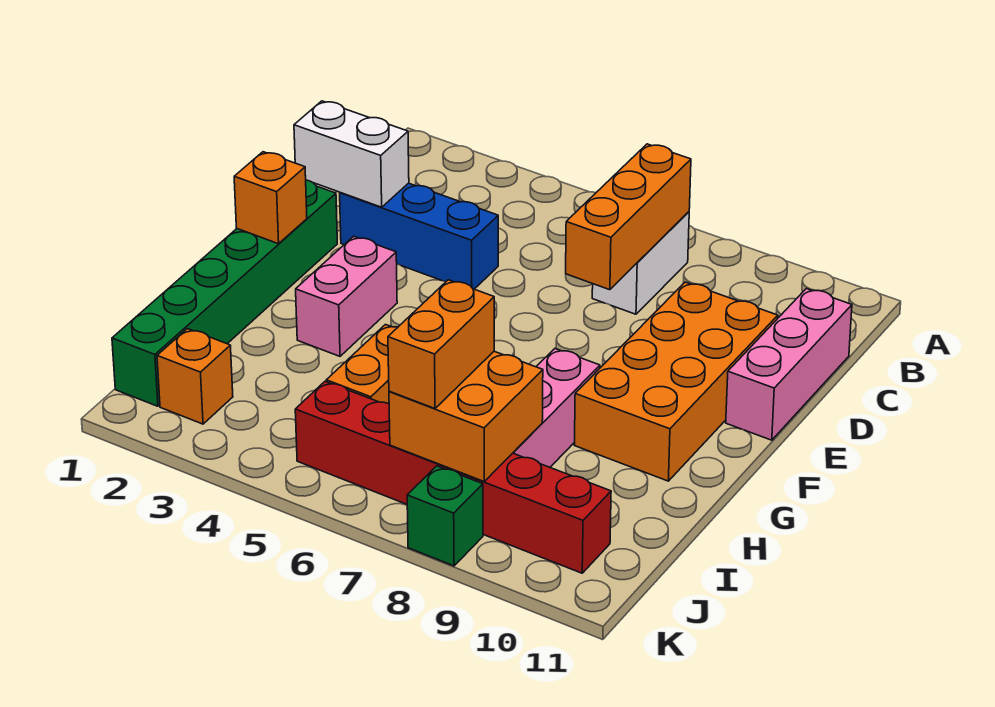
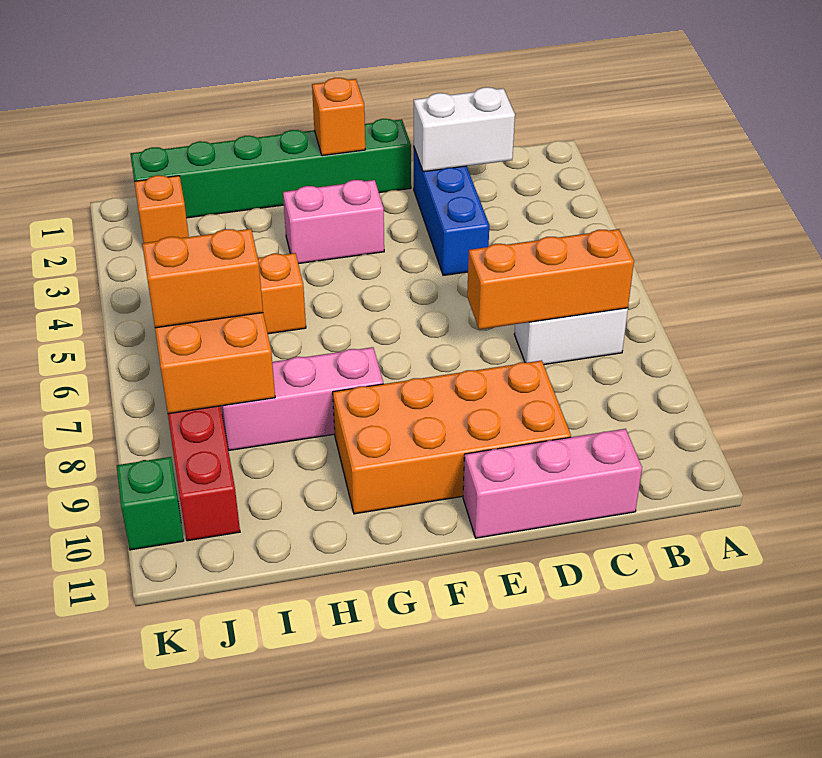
white 1x2 brick [294,101,409,207] -> white 1x2 brick turned to [414,87,515,172]
green 1x1 brick [407,466,483,566] -> green 1x1 brick moved to [117,457,184,550]

